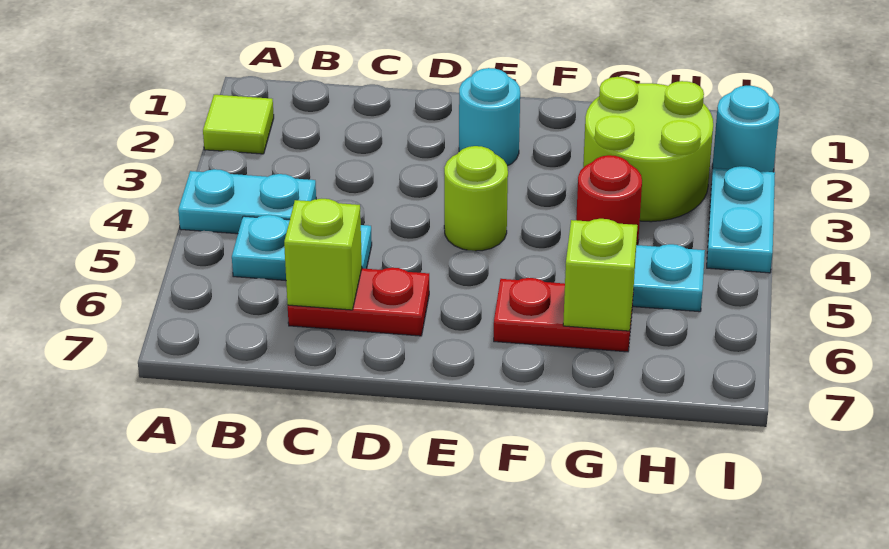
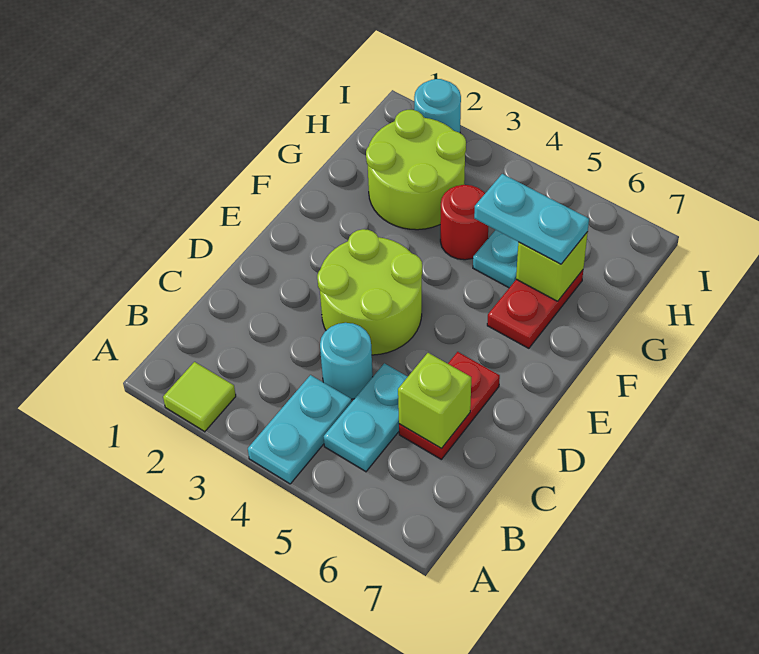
cyan 1x1 round brick [459,68,520,166] -> cyan 1x1 round brick moved to [320,323,373,399]
lime 1x1 round brick [444,146,508,251] -> lime 2x2 round brick [317,229,422,355]
cyan 1x2 plate [707,166,775,273] -> cyan 1x2 plate moved to [474,174,589,264]

